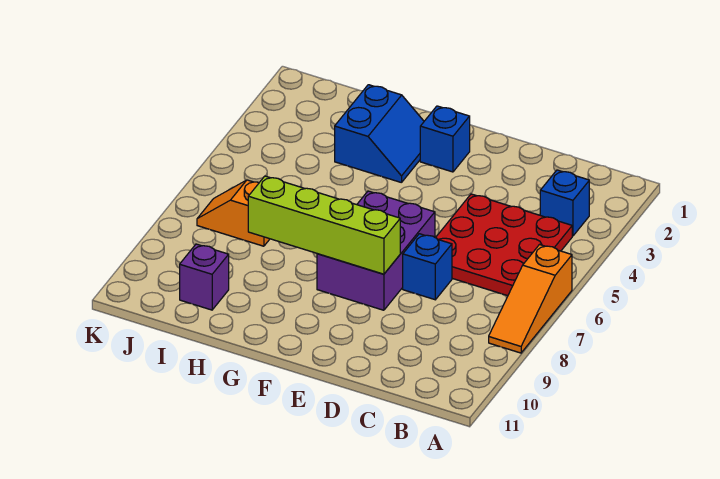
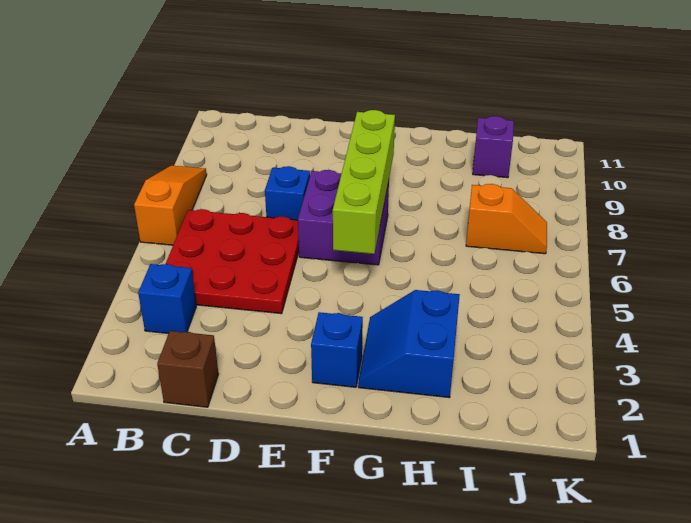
none -> brown 1x1 brick [157,331,218,407]
purple 2x3 brick [317,191,435,310] -> purple 2x2 brick [298,170,389,265]
lime 1x4 brick [248,176,400,274] -> lime 1x4 brick turned to [333,110,395,254]

